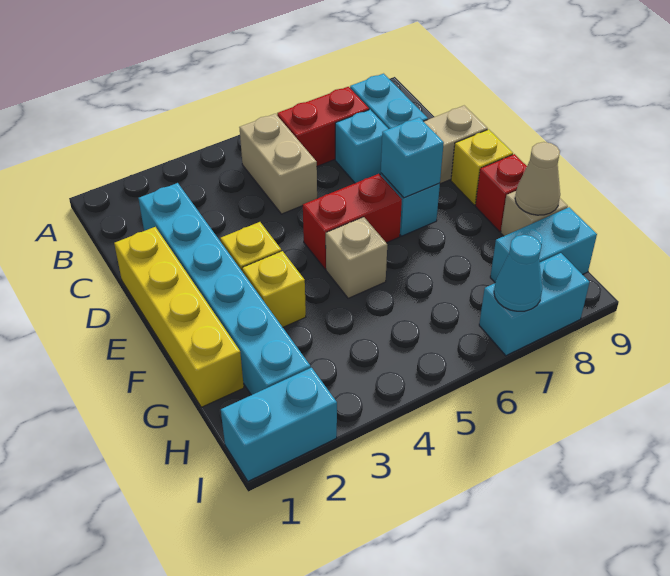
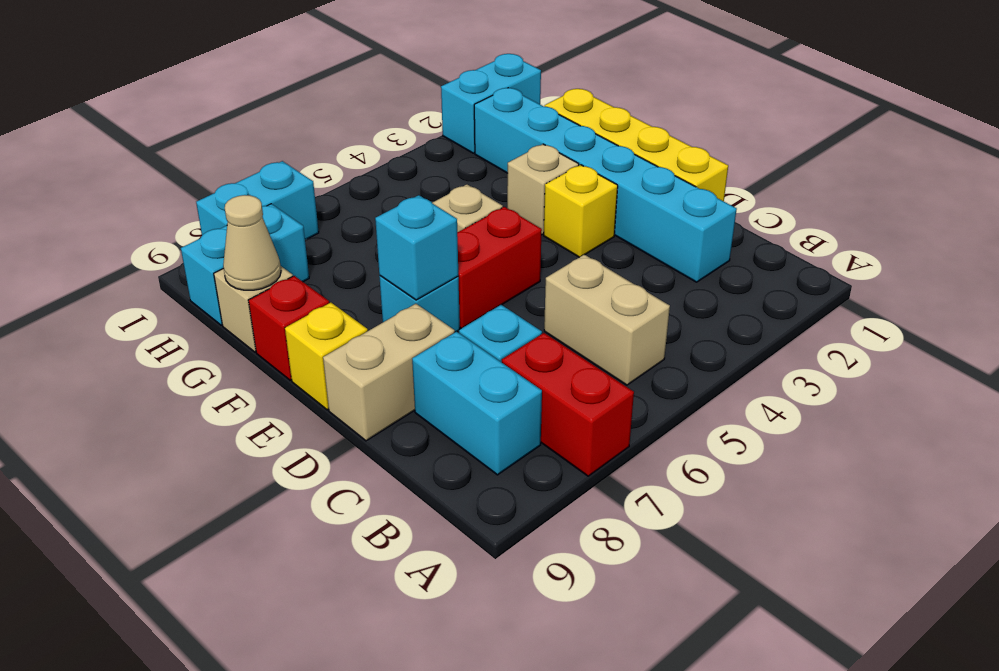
red 1x2 brick [277,87,369,166] -> red 1x2 brick turned to [502,333,634,476]
yellow 1x1 brick [242,251,306,327] -> tan 1x1 brick [507,144,579,235]
cyan 1x1 cone [494,235,542,311] -> none

